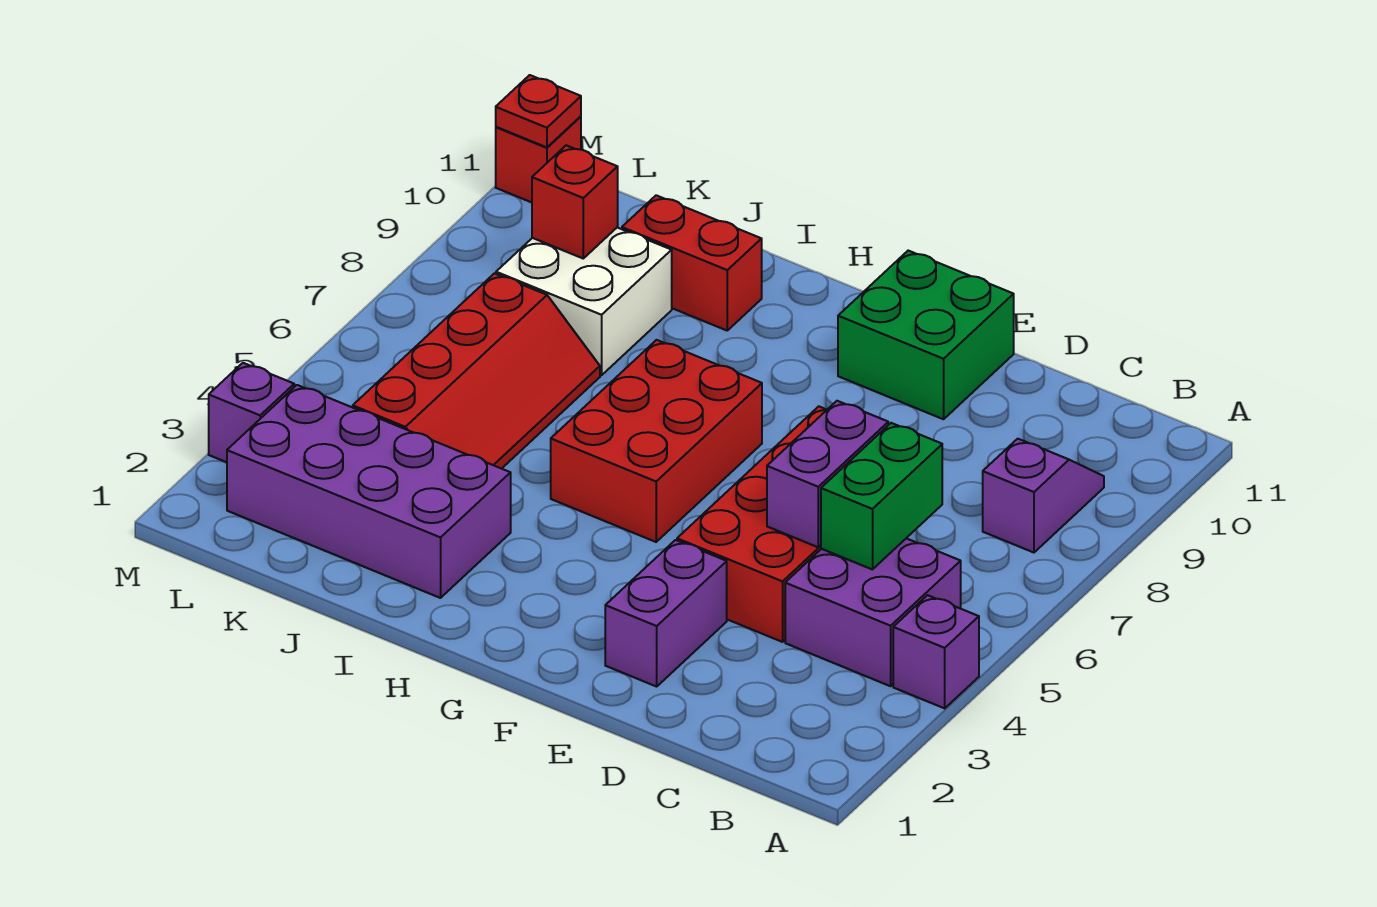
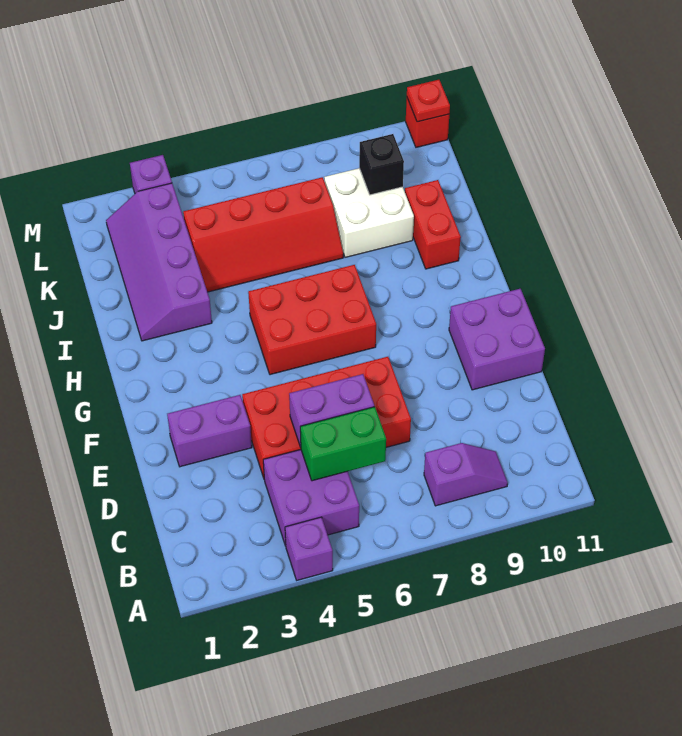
green 2x2 brick [838,251,1014,419] -> purple 2x2 brick [449,289,545,390]
purple 2x4 brick [227,385,511,598] -> purple 2x4 slope [106,183,212,341]
red 1x1 brick [532,145,618,258] -> black 1x1 brick [359,134,404,195]

